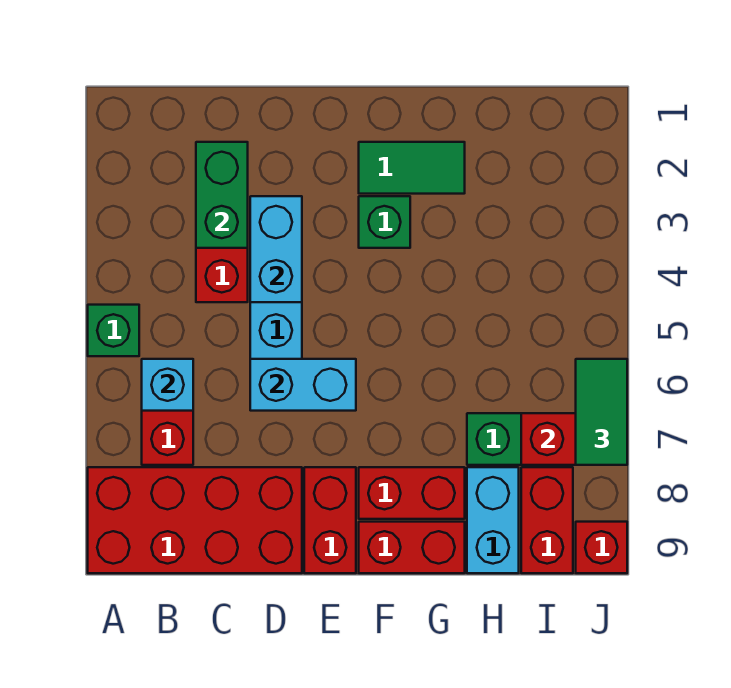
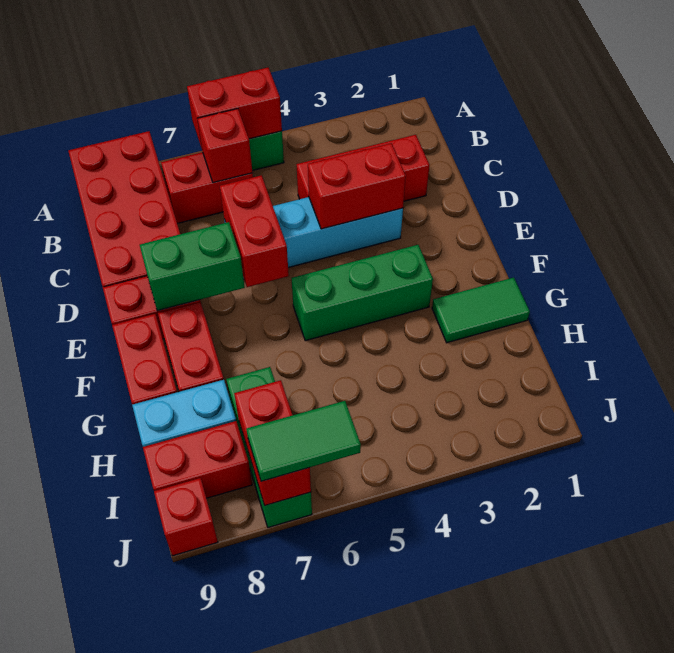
none -> red 1x2 brick [187,68,282,148]
cyan 1x1 brick [142,359,193,411] -> red 1x1 brick [197,109,252,183]
green 1x2 brick [196,142,248,248] -> green 1x2 brick moved to [140,222,245,311]
cyan 1x2 brick [250,196,302,302] -> red 1x2 brick [308,143,406,229]
cyan 1x2 brick [250,359,356,411] -> red 1x2 brick [220,175,289,287]
green 1x2 tile [359,142,465,194] -> green 1x2 tile turned to [432,278,530,343]
green 1x1 brick [359,196,410,248] -> green 1x3 brick [292,245,433,341]

